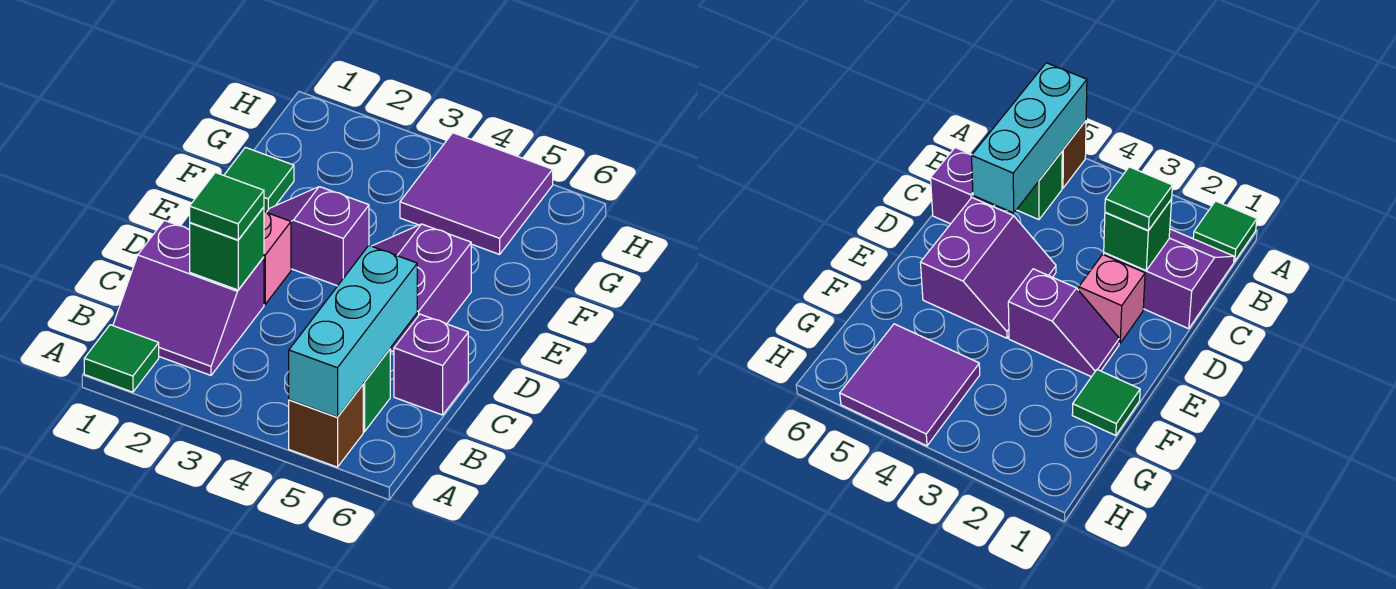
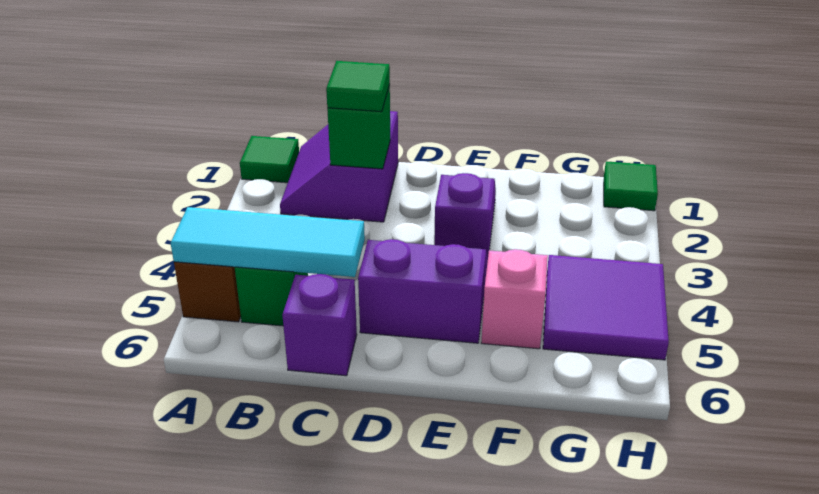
cyan 1x3 brick [289,246,417,417] -> cyan 1x3 tile [171,207,365,277]
pink 1x1 brick [264,211,291,304] -> pink 1x1 brick moved to [481,249,548,349]
green 1x1 tile [224,147,294,212] -> green 1x1 tile moved to [604,161,658,211]

